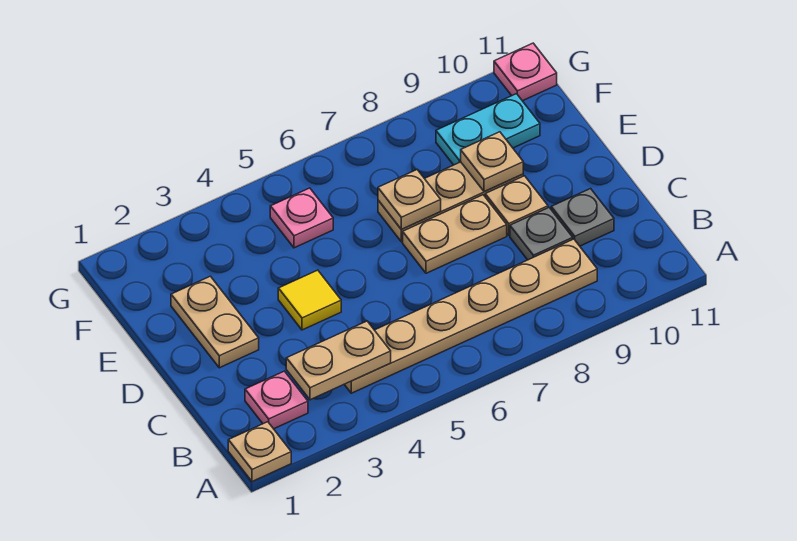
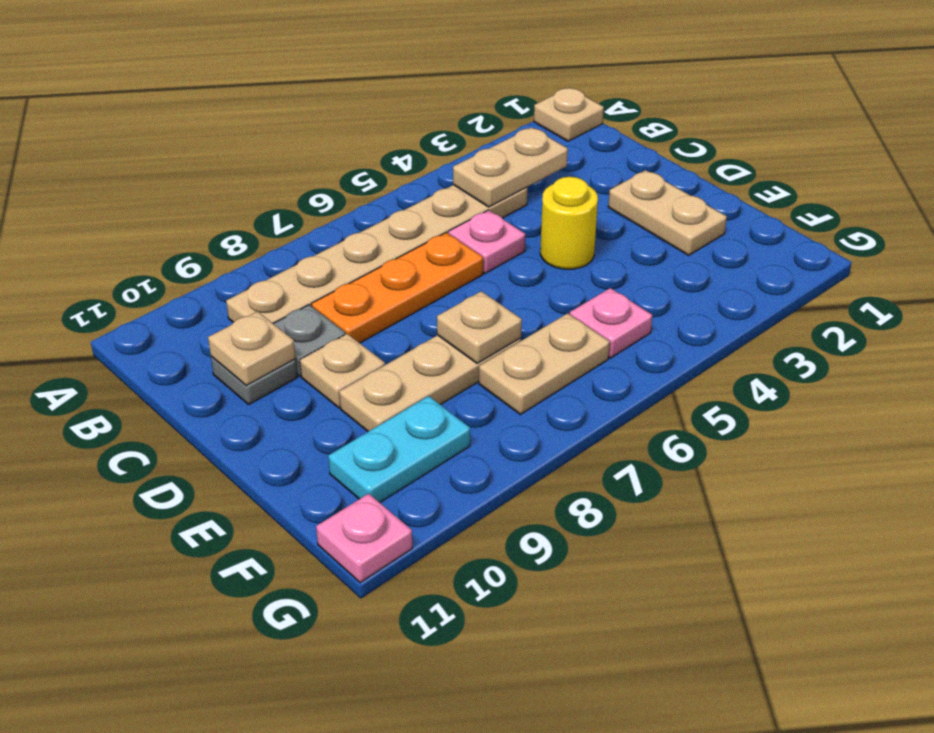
pink 1x1 plate [245,371,308,429] -> pink 1x1 plate moved to [448,210,525,273]
none -> orange 1x3 plate [312,233,483,343]
yellow 1x1 tile [278,270,341,330] -> yellow 1x1 round brick [540,177,598,269]
tan 1x2 plate [403,195,507,273] -> tan 1x2 plate moved to [479,313,610,414]
tan 1x1 plate [461,132,523,192] -> tan 1x1 plate moved to [208,311,295,386]

